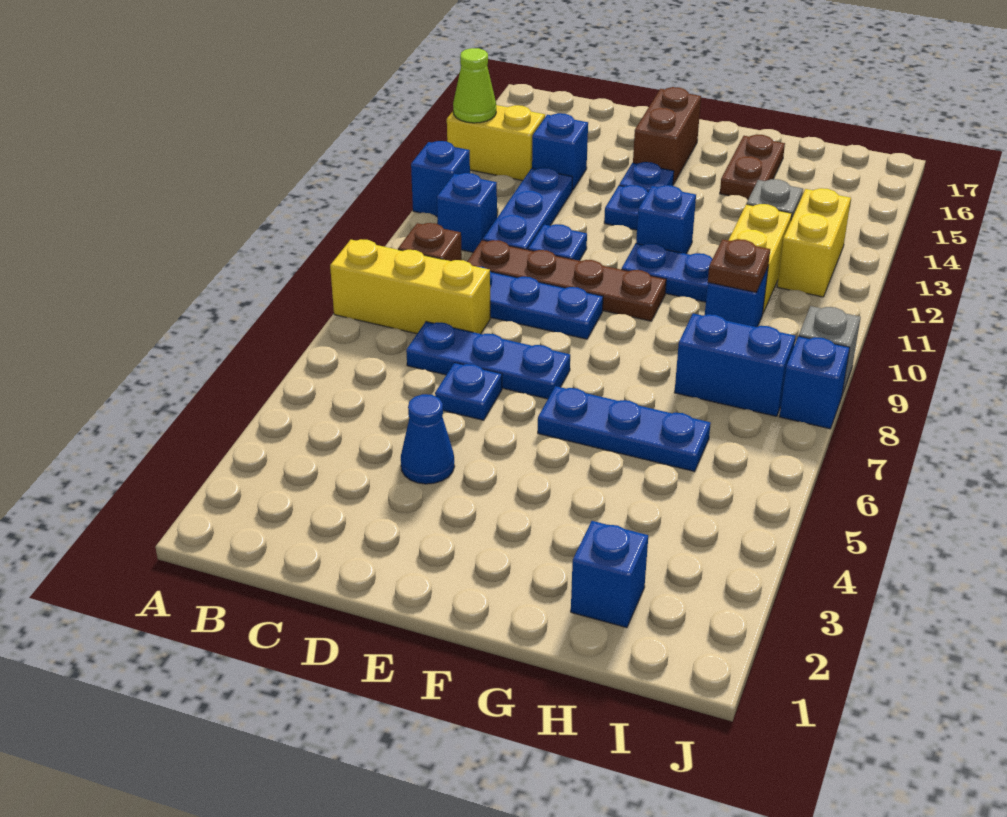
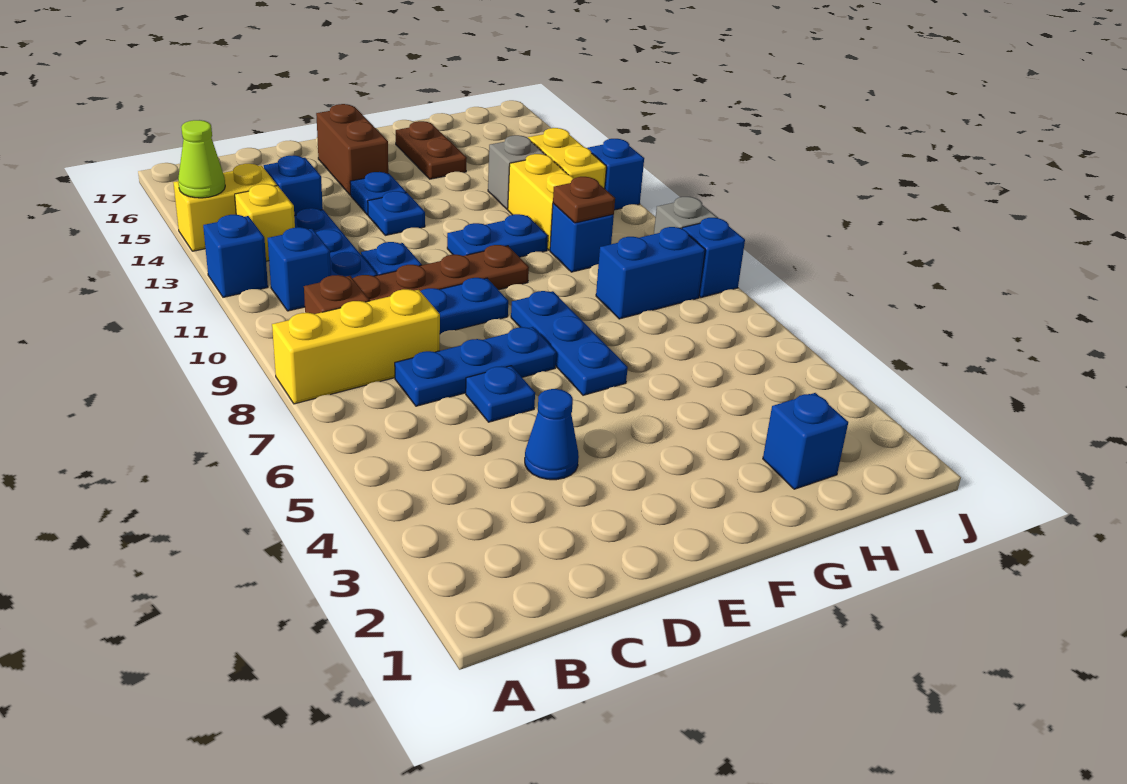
none -> yellow 1x1 brick [235,184,295,261]
blue 1x3 plate [538,386,711,472] -> blue 1x3 plate turned to [511,291,628,395]
blue 1x1 brick [636,185,696,254] -> blue 1x1 brick moved to [588,139,644,210]

